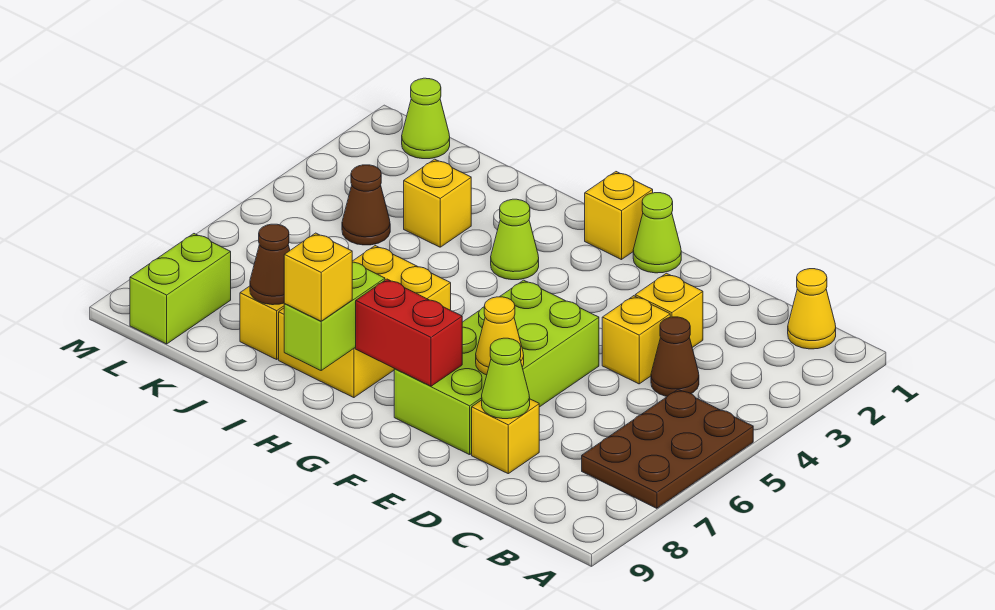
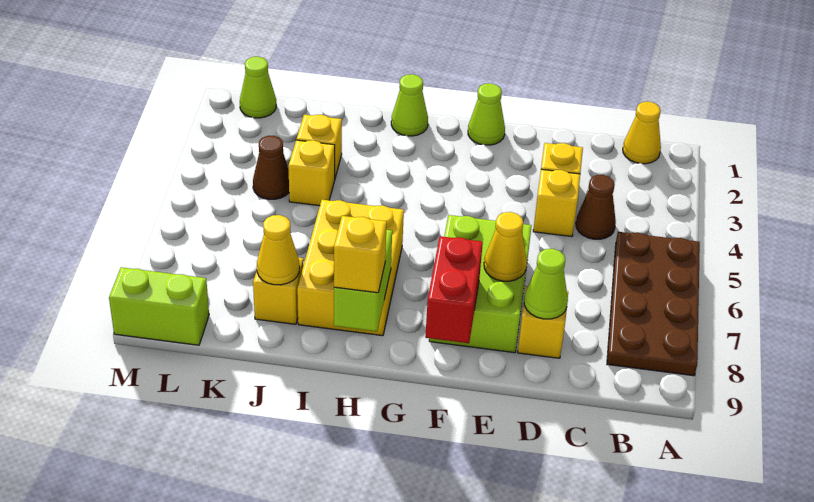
brown 2x3 plate [582,389,753,508] -> brown 2x4 plate [607,232,700,376]
lime 2x4 brick [394,280,599,455] -> lime 2x3 brick [429,215,532,353]
red 1x2 brick [355,279,462,386] -> red 1x2 brick turned to [425,236,483,343]
yellow 1x1 brick [585,172,653,260] -> yellow 1x1 brick moved to [288,140,335,206]
lime 1x1 cone [491,199,539,280] -> lime 1x1 cone moved to [391,74,428,136]
brown 1x1 cone [250,224,290,305] -> yellow 1x1 cone [257,215,300,285]
lime 1x2 brick [130,234,231,344] -> lime 1x2 brick turned to [109,267,209,345]

